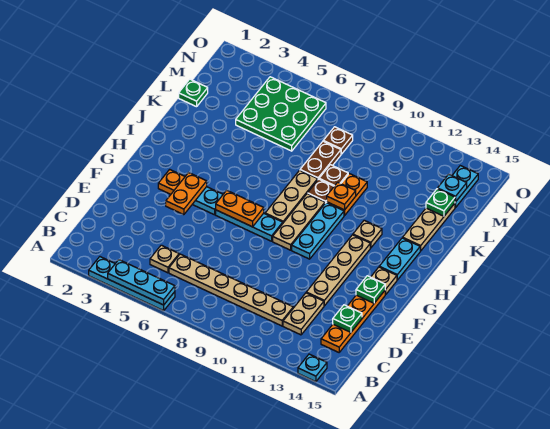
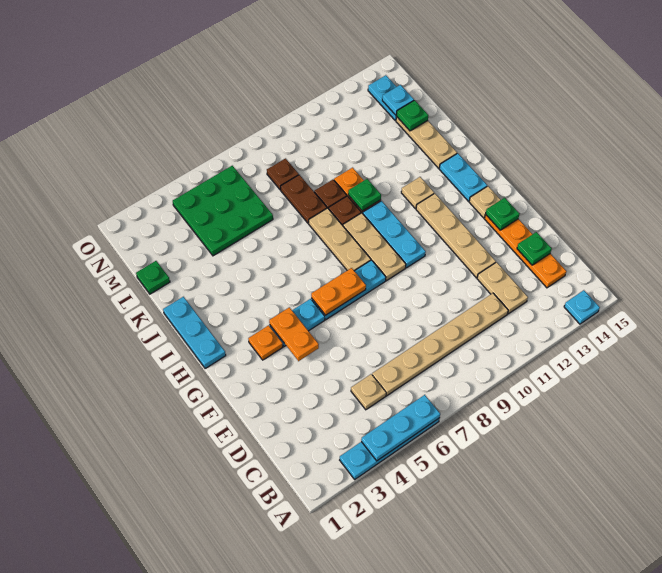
none -> cyan 1x3 plate [163,297,226,369]
orange 1x1 plate [327,182,356,210] -> green 1x1 plate [348,179,381,211]

